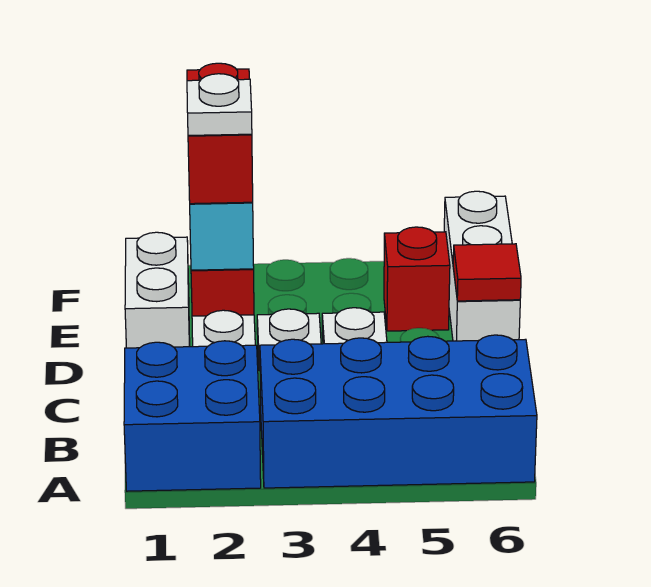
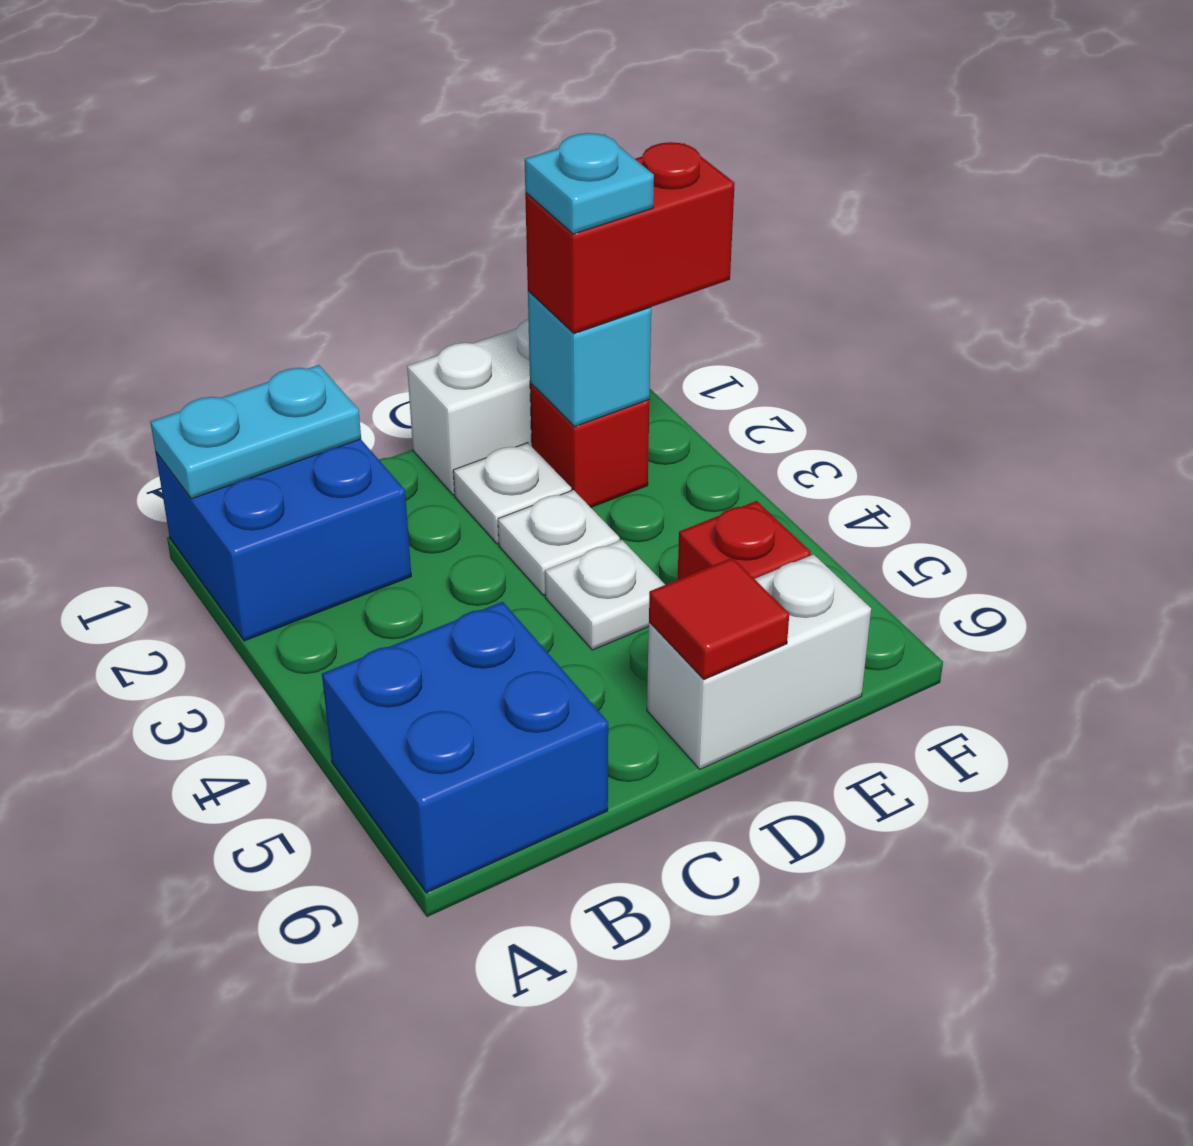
none -> cyan 1x2 plate [150,365,361,499]
blue 2x4 brick [260,335,537,488] -> blue 2x2 brick [322,602,608,893]
white 1x3 brick [444,191,520,341] -> white 1x2 brick [647,554,871,769]
white 1x1 plate [187,74,252,135] -> cyan 1x1 plate [525,133,654,234]

